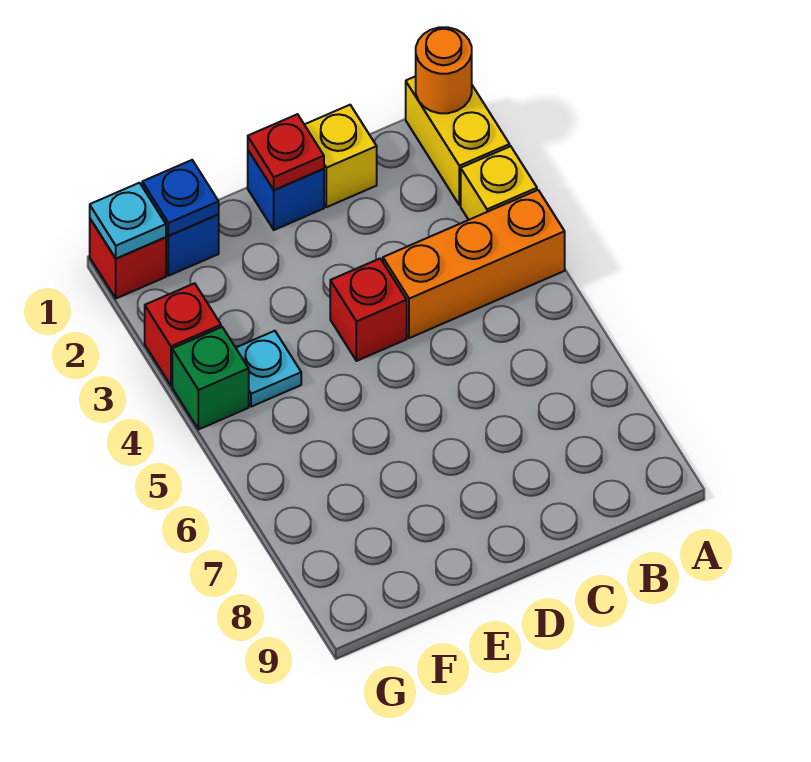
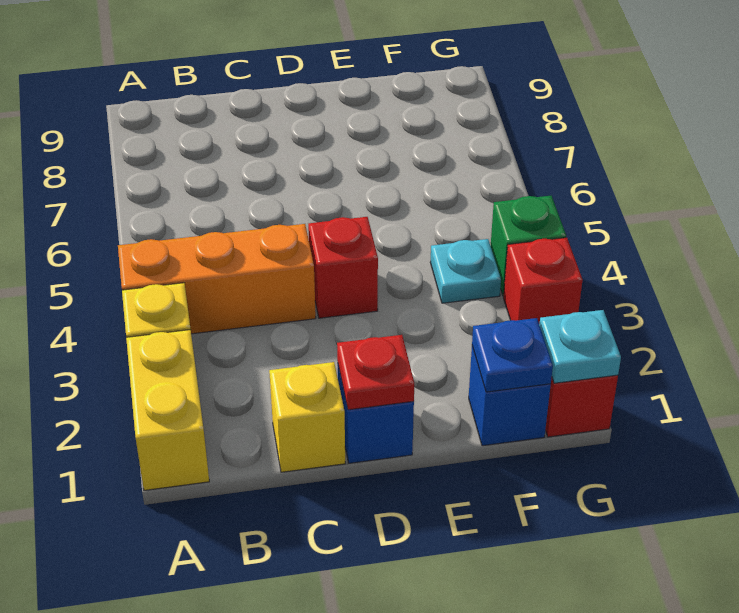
orange 1x1 round brick [416,27,472,113] -> none

